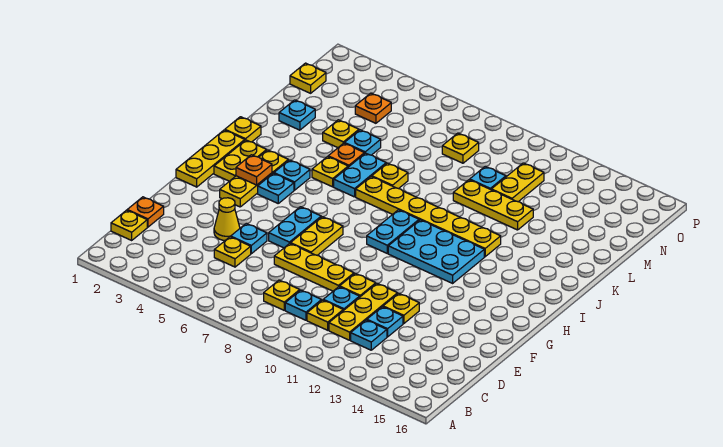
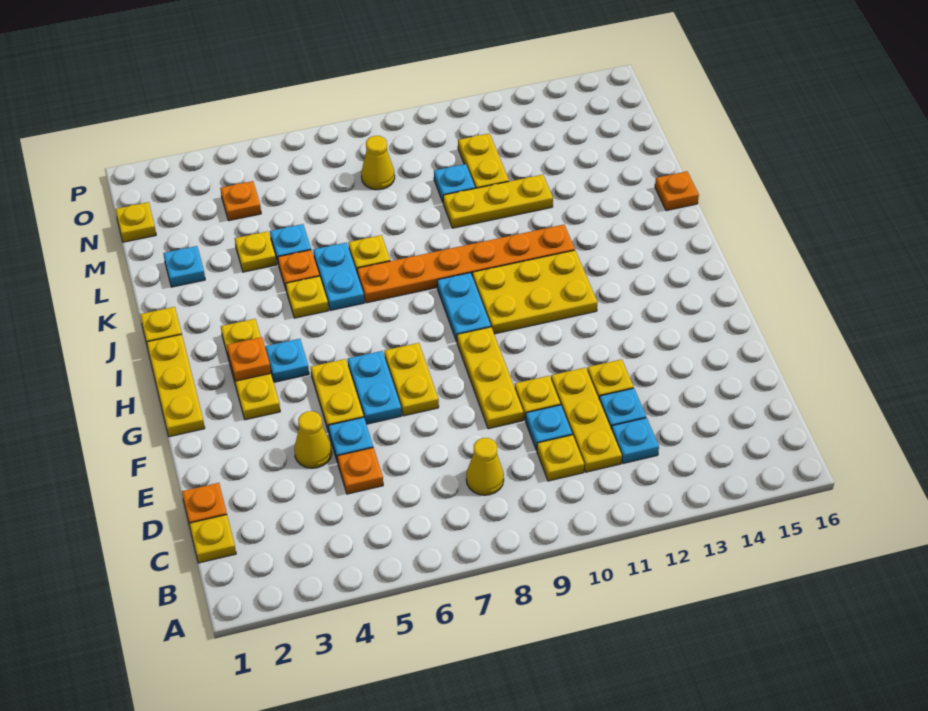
yellow 1x1 plate [264,280,300,310] -> yellow 1x1 cone [466,438,504,495]
cyan 1x1 plate [285,290,322,320] -> none
yellow 1x1 plate [214,237,251,267] -> orange 1x1 plate [337,448,383,494]
yellow 1x3 plate [274,243,354,291] -> yellow 1x3 plate turned to [457,327,523,429]
yellow 1x2 plate [214,140,267,181] -> yellow 1x2 plate moved to [311,359,364,433]
cyan 2x3 plate [388,220,484,283] -> yellow 2x3 plate [472,250,598,334]
cyan 1x1 plate [274,160,310,190] -> none
yellow 1x6 plate [356,176,501,257] -> orange 1x6 plate [357,225,575,303]
none -> orange 1x1 plate [655,171,699,211]
yellow 1x1 plate [442,133,479,163] -> yellow 1x1 cone [361,136,395,190]

